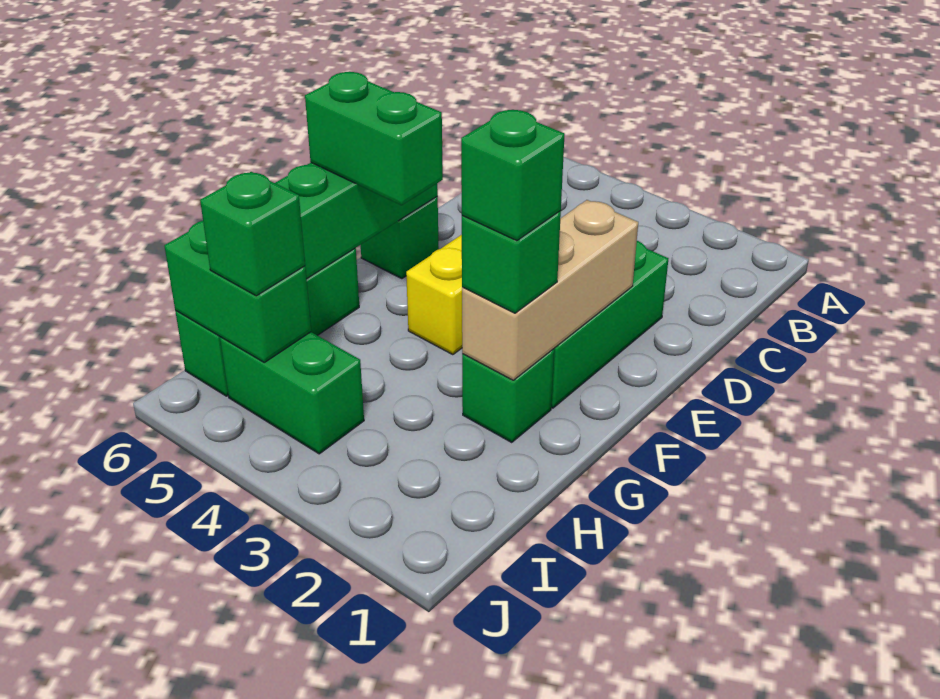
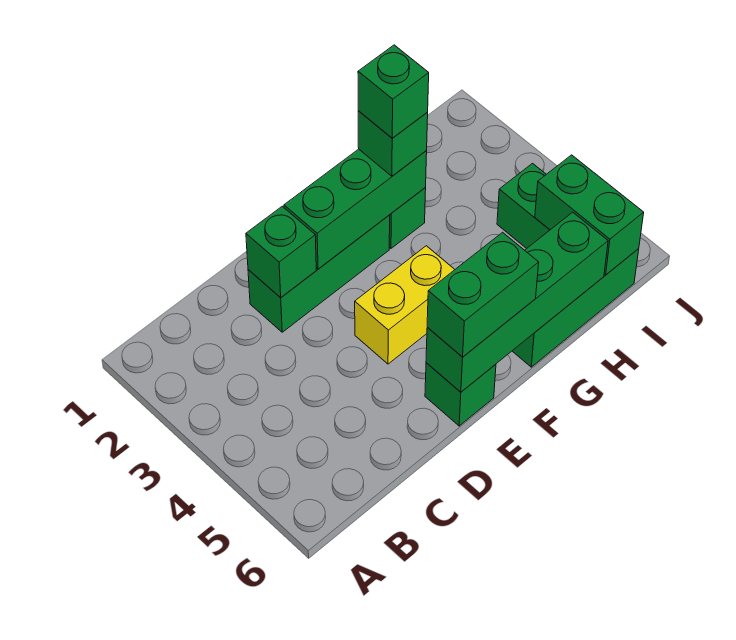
tan 1x3 brick [462,200,638,380] -> green 1x3 brick [284,149,427,269]
green 1x2 brick [305,72,443,205] -> green 1x2 brick turned to [427,232,539,357]
green 1x1 brick [200,172,305,296] -> green 1x1 brick moved to [246,206,316,298]

